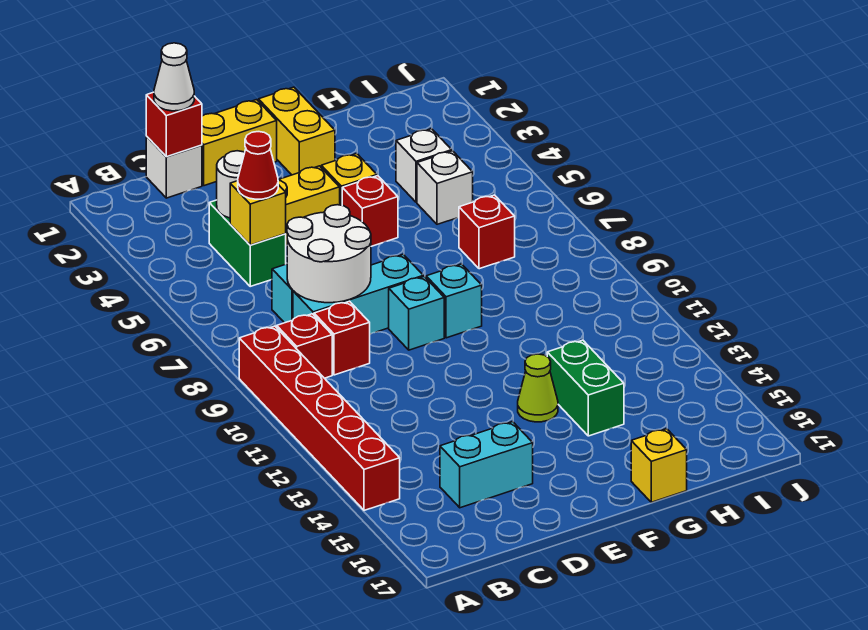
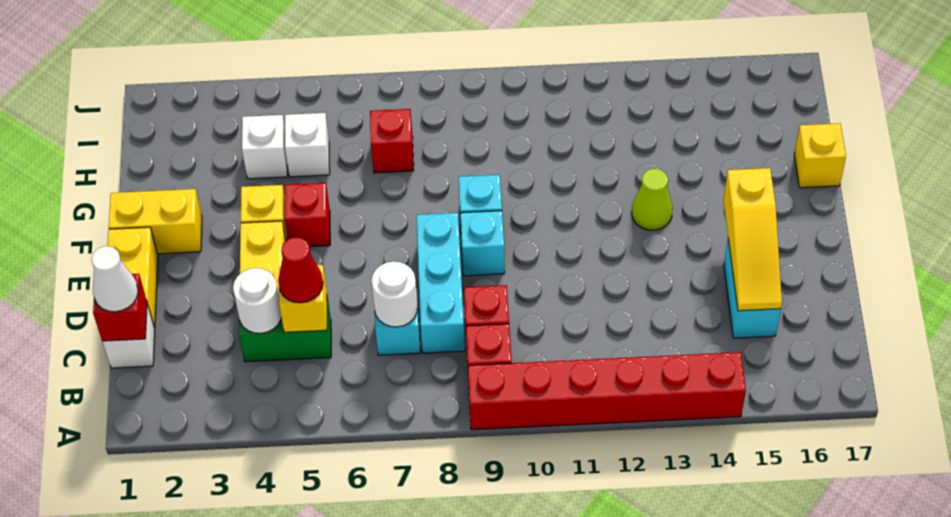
white 2x2 round brick [287,205,371,303] -> white 1x1 round brick [372,262,418,327]
none -> yellow 1x3 slope [724,168,782,311]
green 1x2 brick [547,340,624,436] -> none

